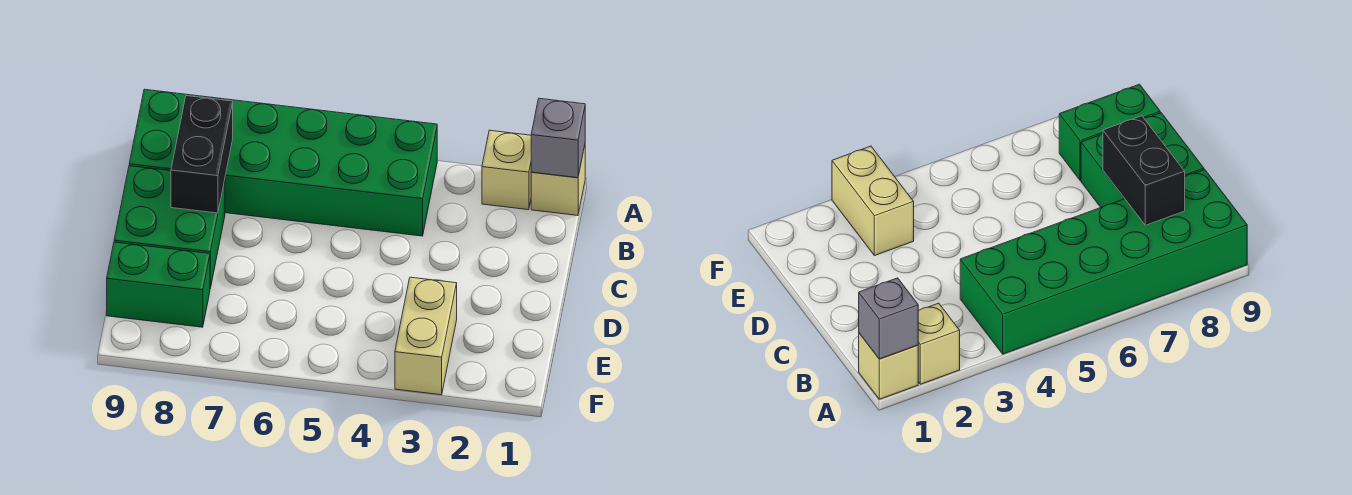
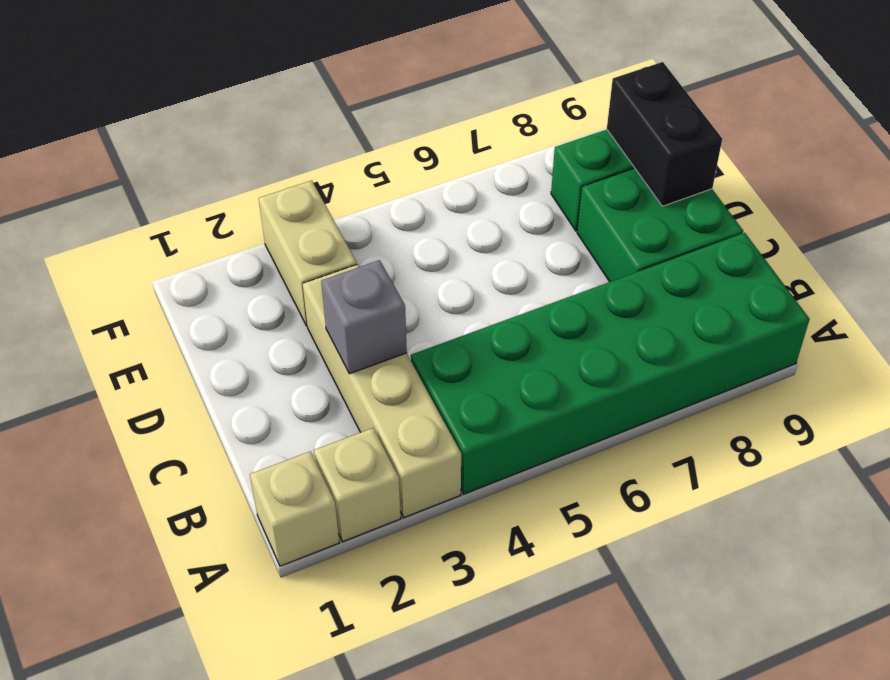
grey 1x1 brick [531,98,585,178] -> grey 1x1 brick moved to [321,260,407,374]
none -> tan 1x4 brick [303,264,461,518]
black 1x2 brick [171,96,233,213] -> black 1x2 brick moved to [607,62,722,206]

